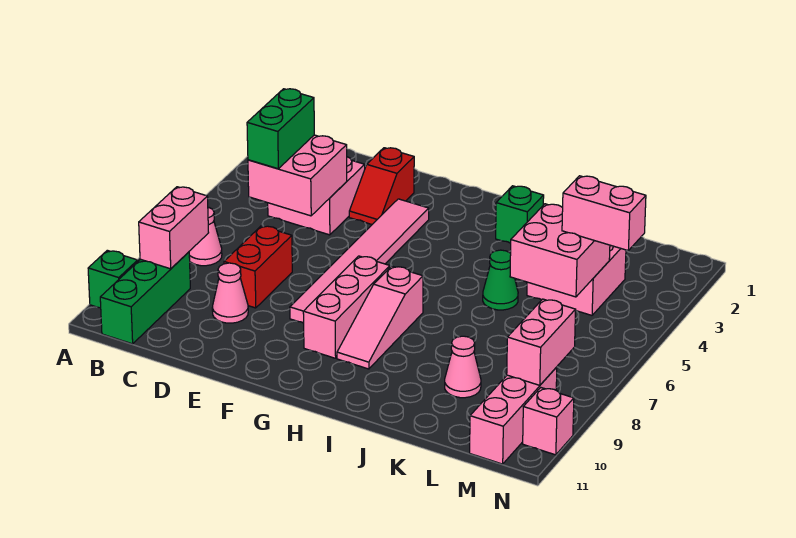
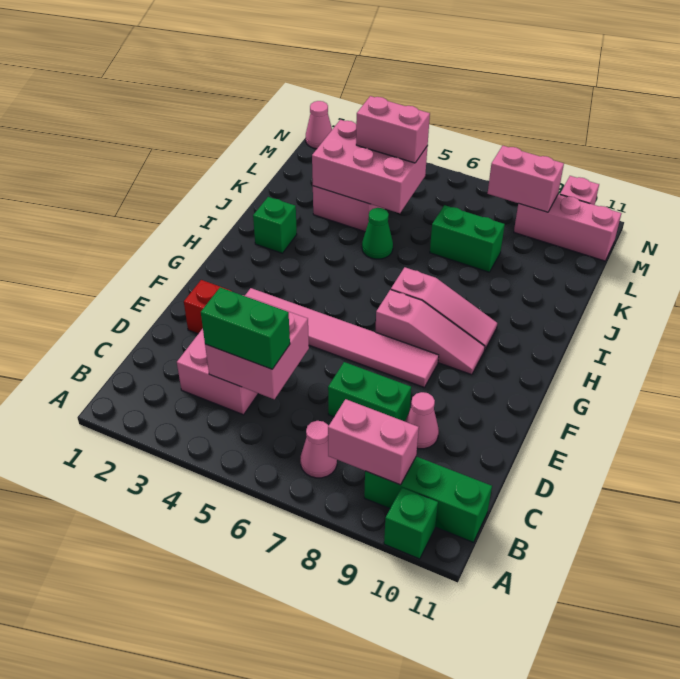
red 1x2 brick [224,226,292,308] -> green 1x2 brick [328,362,411,421]
pink 1x3 brick [303,256,390,358] -> pink 1x3 slope [375,290,485,375]
pink 2x2 brick [510,204,610,297] -> pink 2x3 brick [312,120,428,213]
none -> green 1x2 brick [430,205,505,272]
pink 1x1 cone [445,336,481,398] -> pink 1x1 cone moved to [306,101,332,149]
pink 1x2 brick [562,176,646,250] -> pink 1x2 brick turned to [356,96,430,163]

